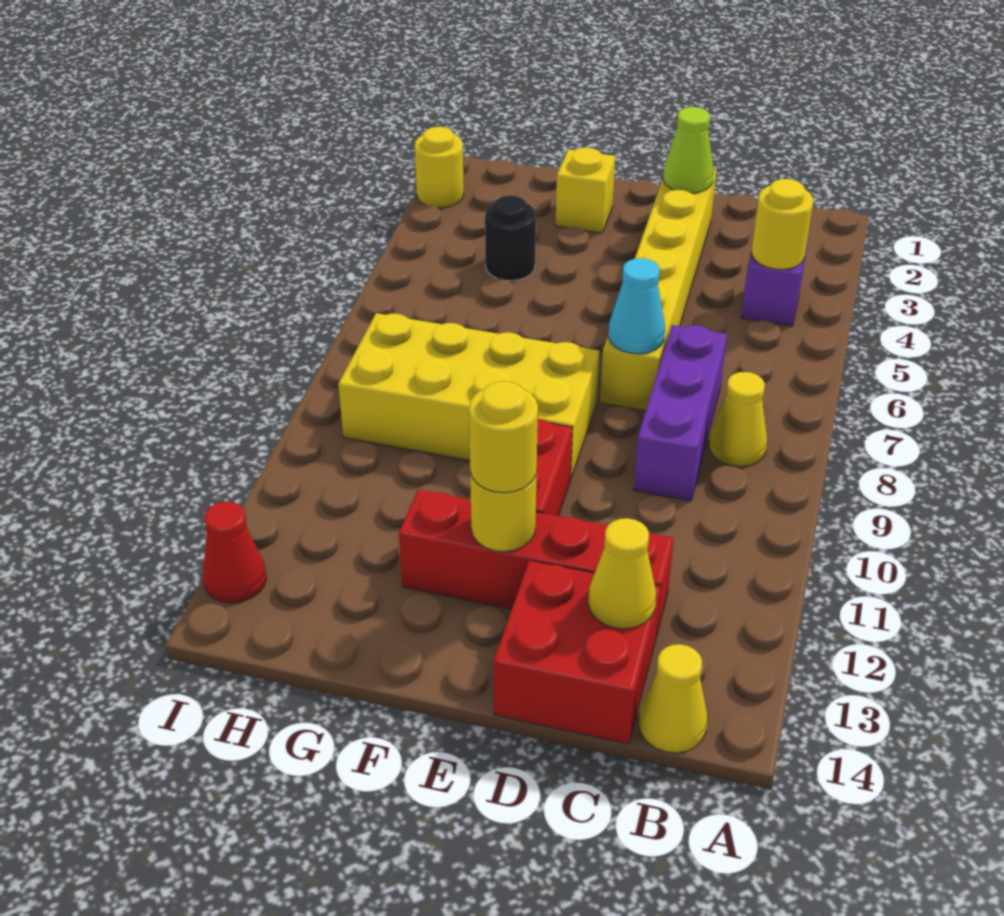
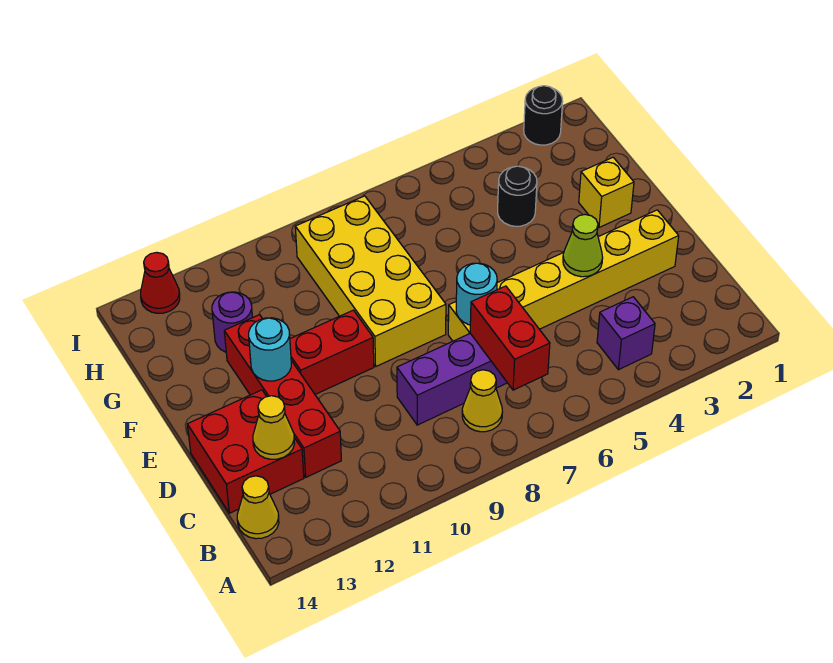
yellow 1x1 round brick [752,179,813,270] -> none
none -> red 1x2 brick [470,286,550,390]
lime 1x1 cone [663,107,714,193] -> lime 1x1 cone moved to [563,215,603,277]
cyan 1x1 cone [609,258,665,354] -> cyan 1x1 round brick [456,263,497,325]
yellow 1x1 round brick [470,470,537,552] -> cyan 1x1 round brick [249,318,291,381]
yellow 1x1 round brick [469,381,538,493] -> none
none -> purple 1x1 round brick [212,292,253,352]
yellow 1x1 round brick [415,127,464,208] -> black 1x1 round brick [524,86,563,145]

